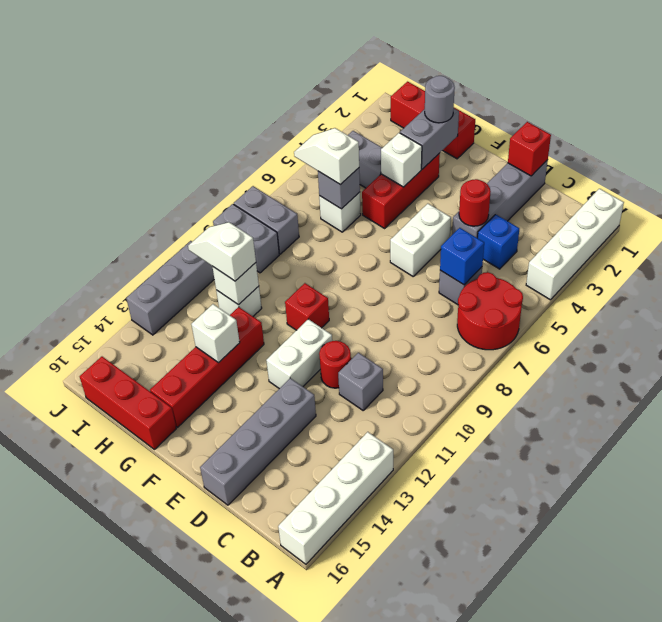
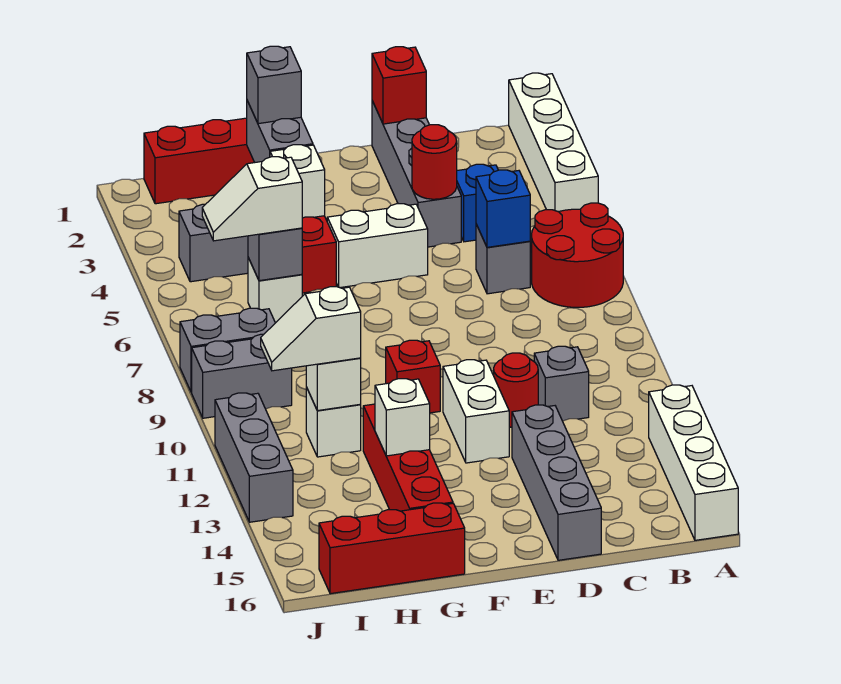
white 1x2 brick [390,204,451,276] -> white 1x2 brick turned to [327,204,428,288]
grey 1x1 round brick [425,76,455,123] -> grey 1x1 brick [247,46,301,124]

